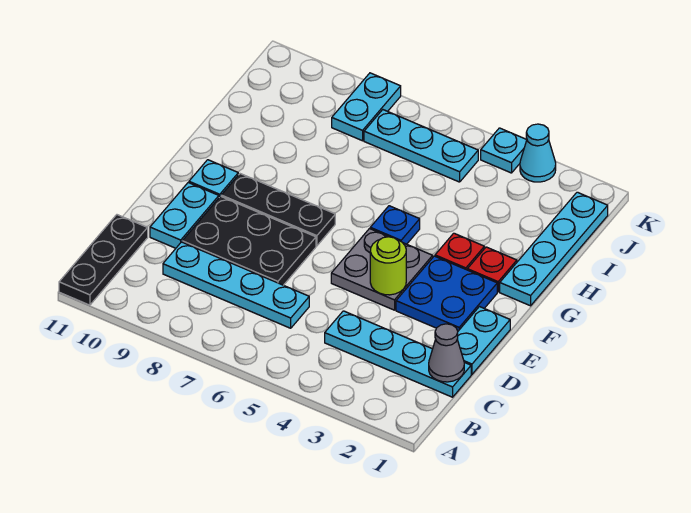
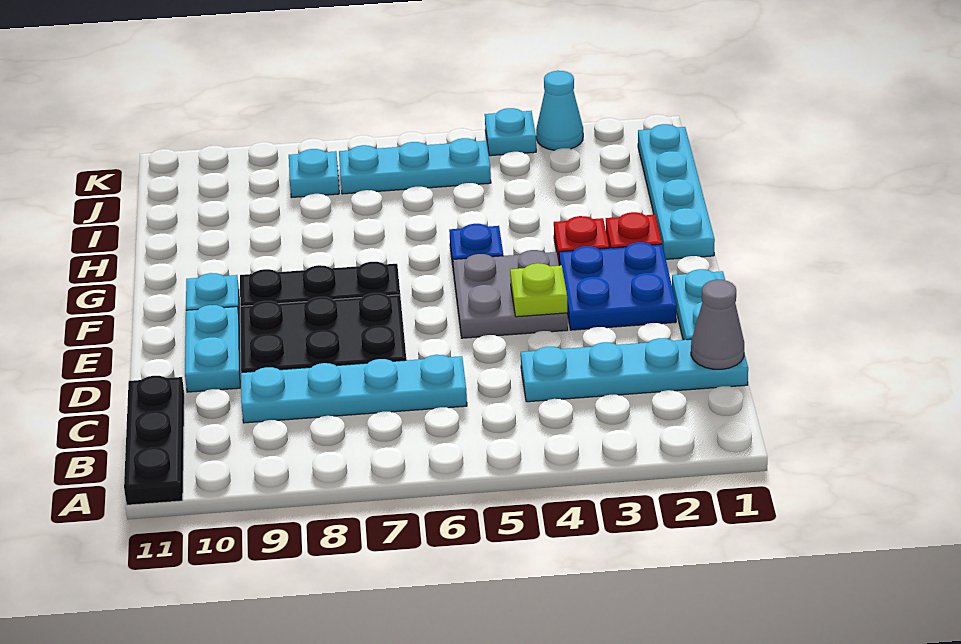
lime 1x1 round brick [370,237,406,295] -> lime 1x1 plate [510,263,567,317]
cyan 1x2 plate [332,73,401,141] -> cyan 1x1 plate [289,149,339,197]

